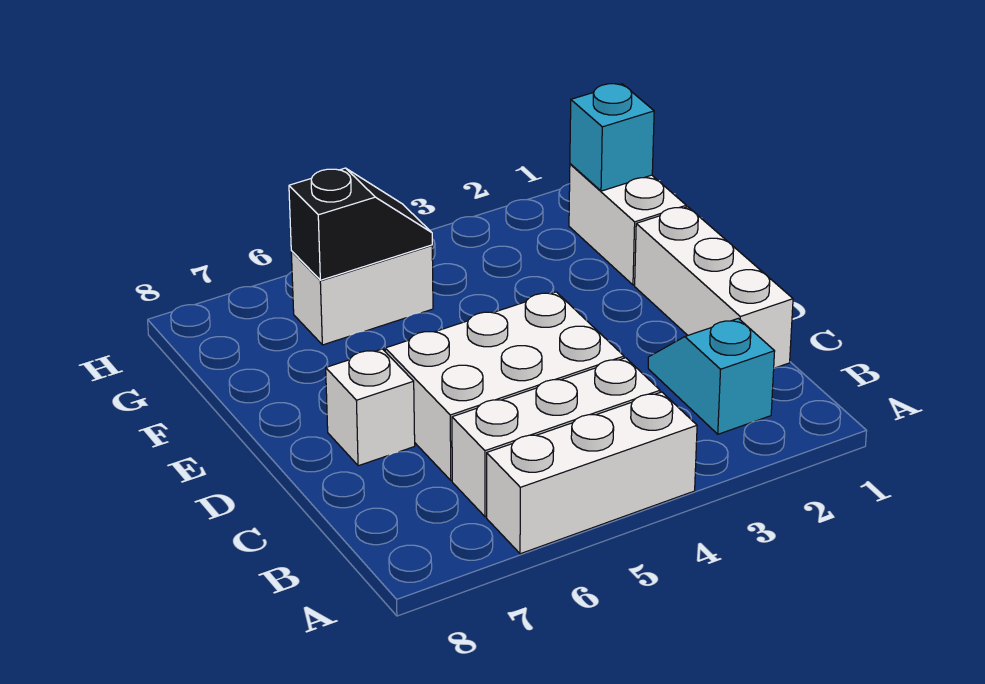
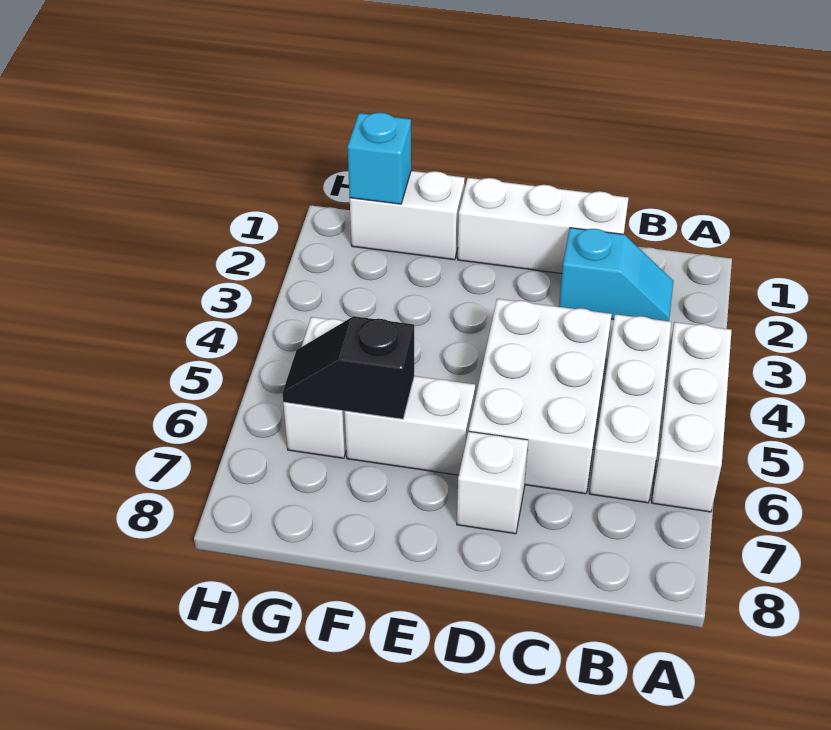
cyan 1x2 slope [648,318,775,434] -> cyan 1x2 slope turned to [559,228,674,321]
none -> white 1x2 brick [345,376,475,475]
black 1x2 slope [289,168,432,280] -> black 1x2 slope turned to [282,316,414,419]

